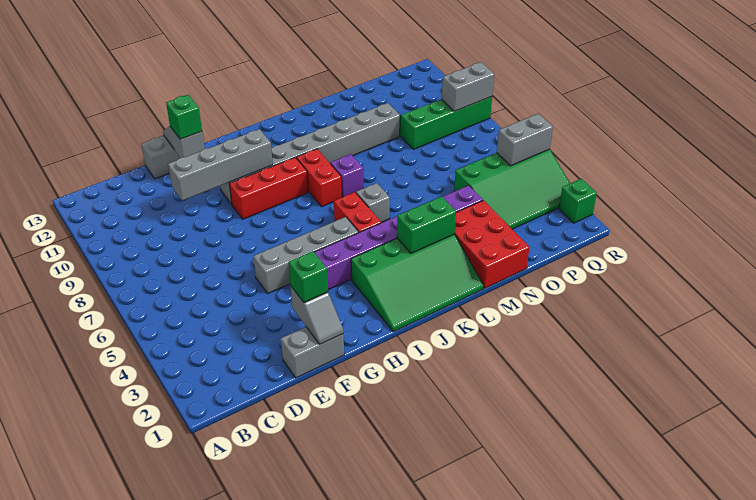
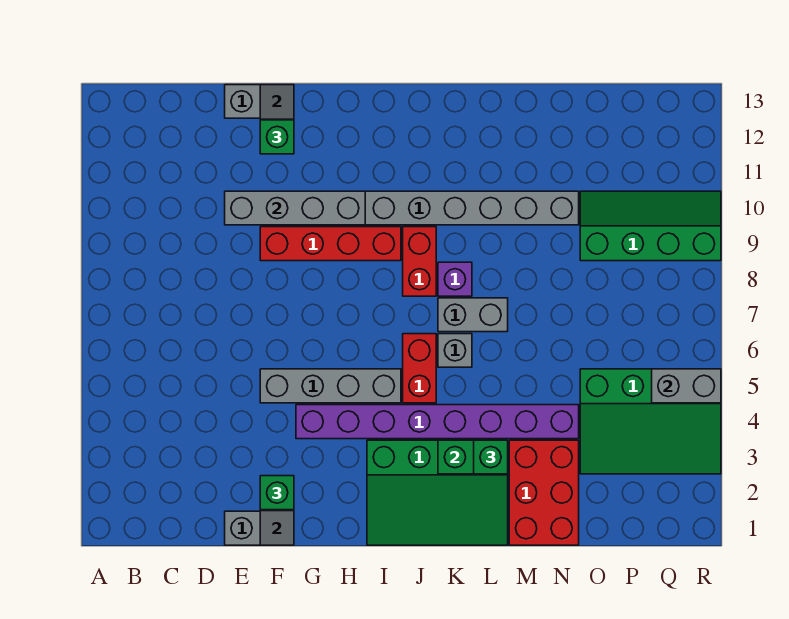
red 1x3 brick [229,157,308,219] -> red 1x4 brick [260,227,401,261]
grey 1x2 brick [442,62,494,111] -> grey 1x2 brick moved to [438,298,508,332]
green 1x1 brick [559,179,597,223] -> green 1x1 brick moved to [474,440,508,474]

